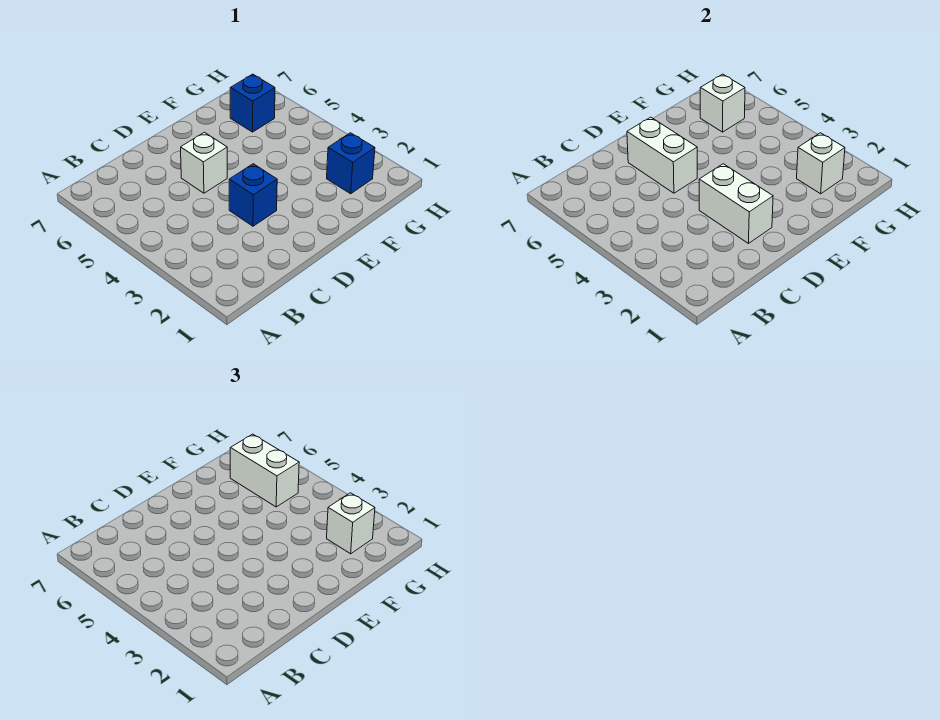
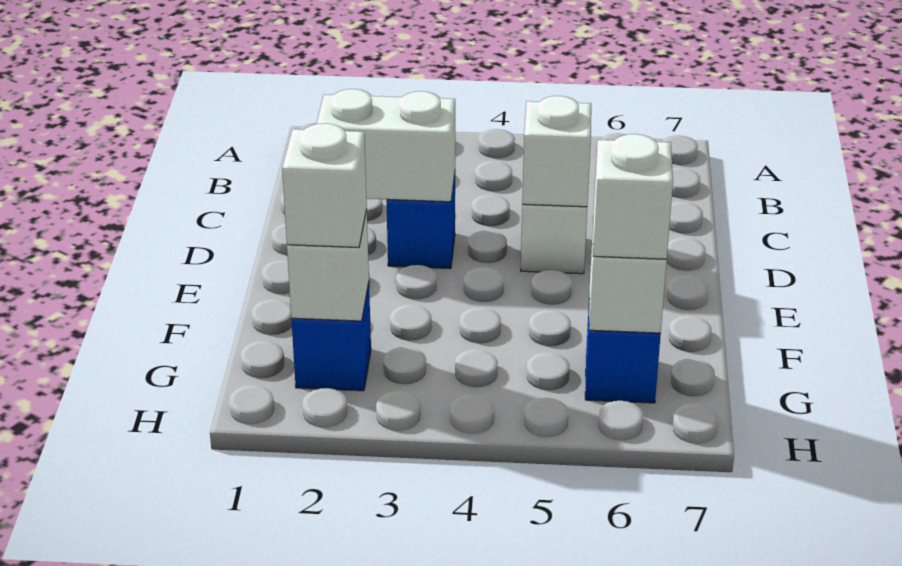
white 1x2 brick [627,117,697,193] -> white 1x1 brick [522,96,591,207]
white 1x2 brick [230,434,299,507] -> white 1x1 brick [593,134,673,259]

